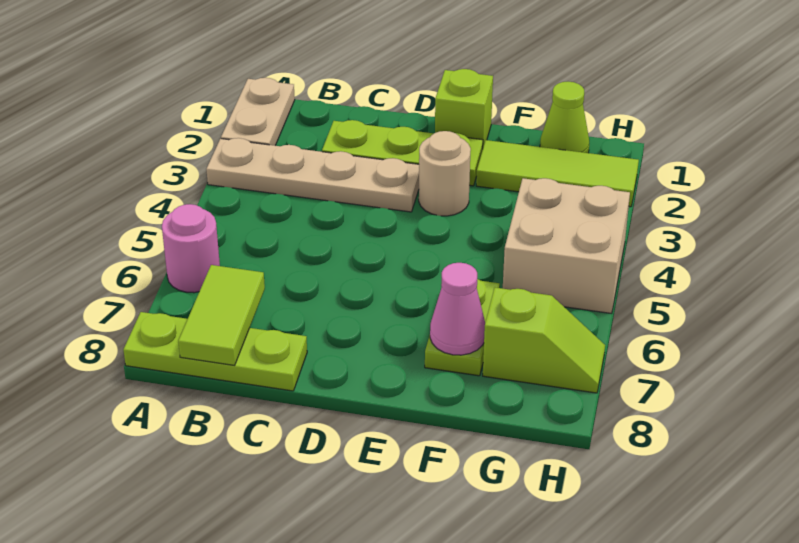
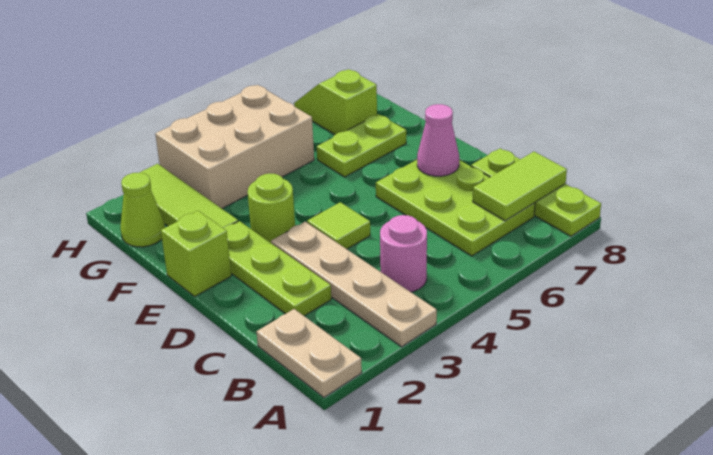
tan 1x2 plate [221,78,295,146] -> tan 1x2 plate turned to [256,309,362,397]
pink 1x1 round brick [162,204,220,293] -> pink 1x1 round brick moved to [380,215,427,292]
none -> lime 2x3 plate [376,160,535,256]
none -> lime 1x1 tile [307,202,370,249]
tan 1x1 round brick [419,131,471,216] -> lime 1x1 round brick [248,173,295,243]
pink 1x1 cone [430,263,485,355] -> pink 1x1 cone moved to [417,104,459,176]
tan 2x2 brick [503,178,630,314] -> tan 2x3 brick [155,85,314,208]

